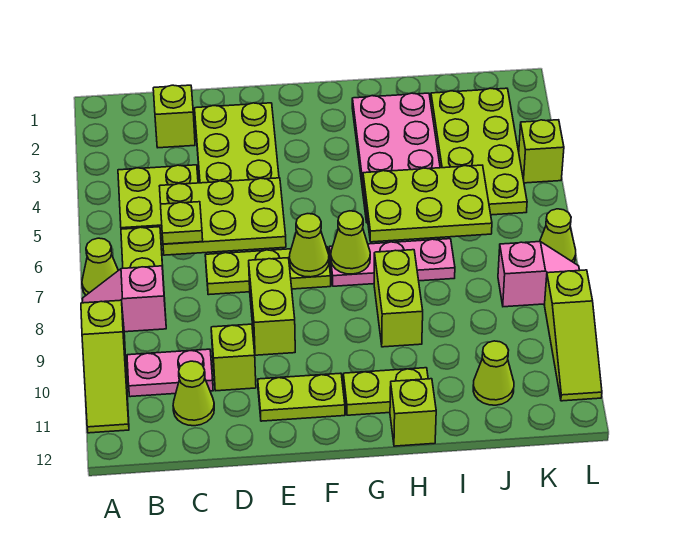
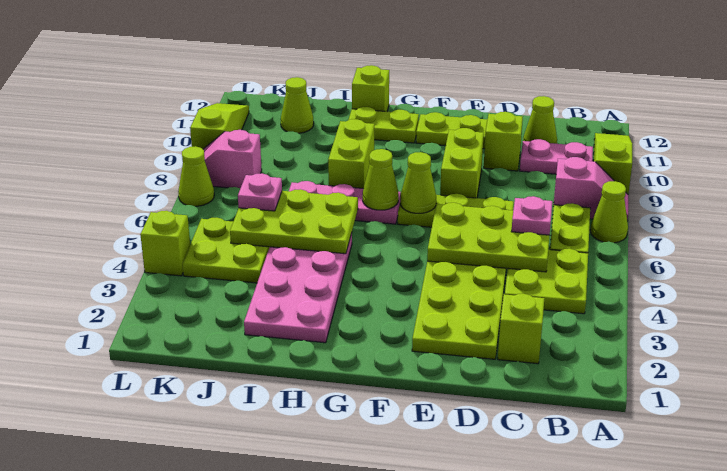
lime 1x1 plate [161,202,203,244] -> pink 1x1 plate [511,196,552,235]
lime 2x4 plate [431,88,527,215] -> lime 2x2 plate [182,218,269,283]
none -> pink 1x1 plate [238,173,282,211]

